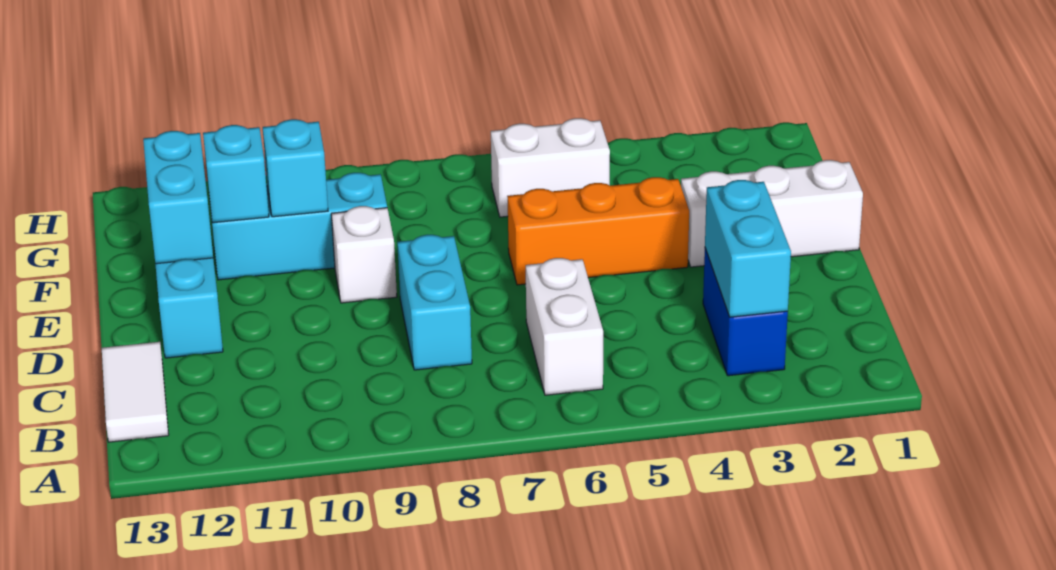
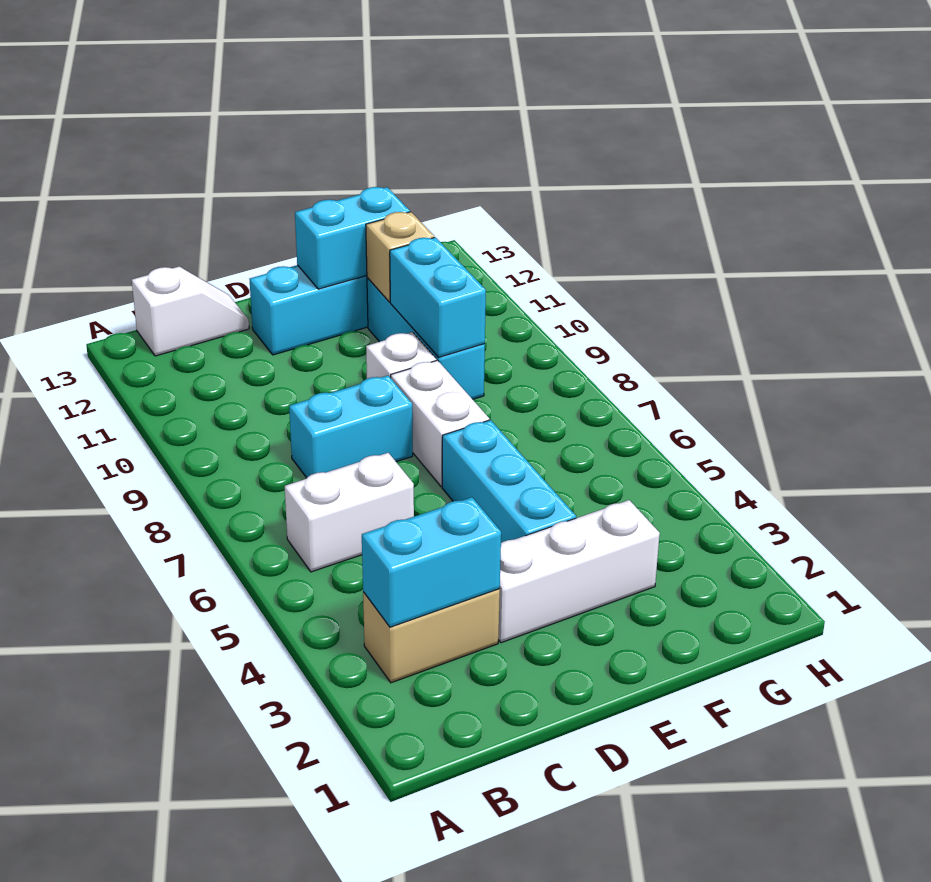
blue 1x2 brick [703,248,788,376] -> tan 1x2 brick [363,589,500,683]
white 1x2 tile [102,342,169,442] -> white 1x2 slope [132,267,249,356]
white 1x3 brick [681,160,863,267] -> white 1x3 brick turned to [498,500,660,643]
orange 1x3 brick [507,177,689,285] -> cyan 1x3 brick [442,420,576,543]
cyan 1x1 brick [263,119,328,217] -> cyan 1x2 brick [390,237,486,357]
cyan 1x1 brick [203,125,269,223] -> tan 1x1 brick [366,212,434,302]
white 1x2 brick [491,118,610,217] -> white 1x2 brick moved to [391,360,489,487]

